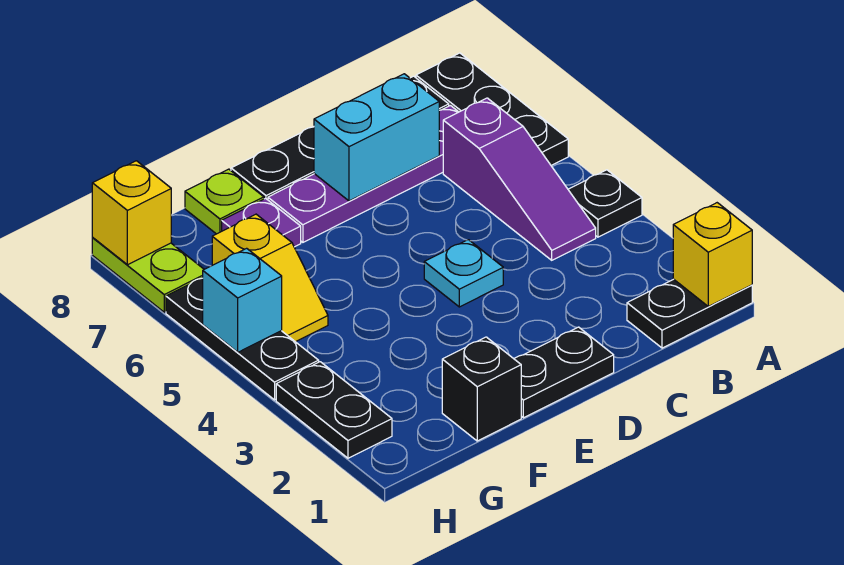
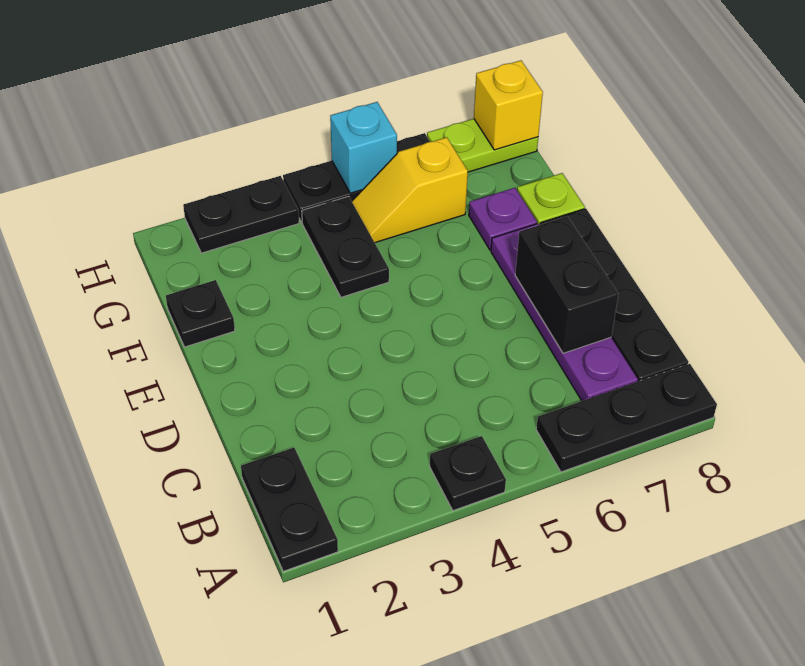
yellow 1x1 brick [673,203,752,306] -> none
purple 1x3 slope [443,98,596,260] -> none
cyan 1x2 brick [314,74,439,201] -> black 1x2 brick [515,216,619,353]
black 1x2 plate [514,327,614,418] -> black 1x2 plate moved to [302,196,389,297]
cyan 1x1 plate [424,240,503,307] -> none
black 1x1 brick [442,337,521,441] -> black 1x1 plate [166,280,235,347]

